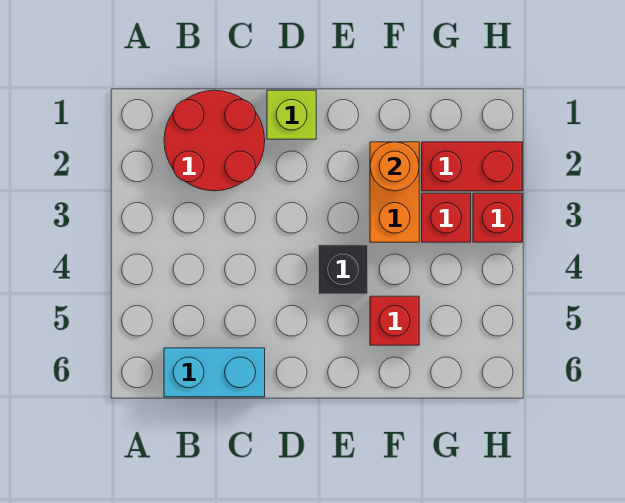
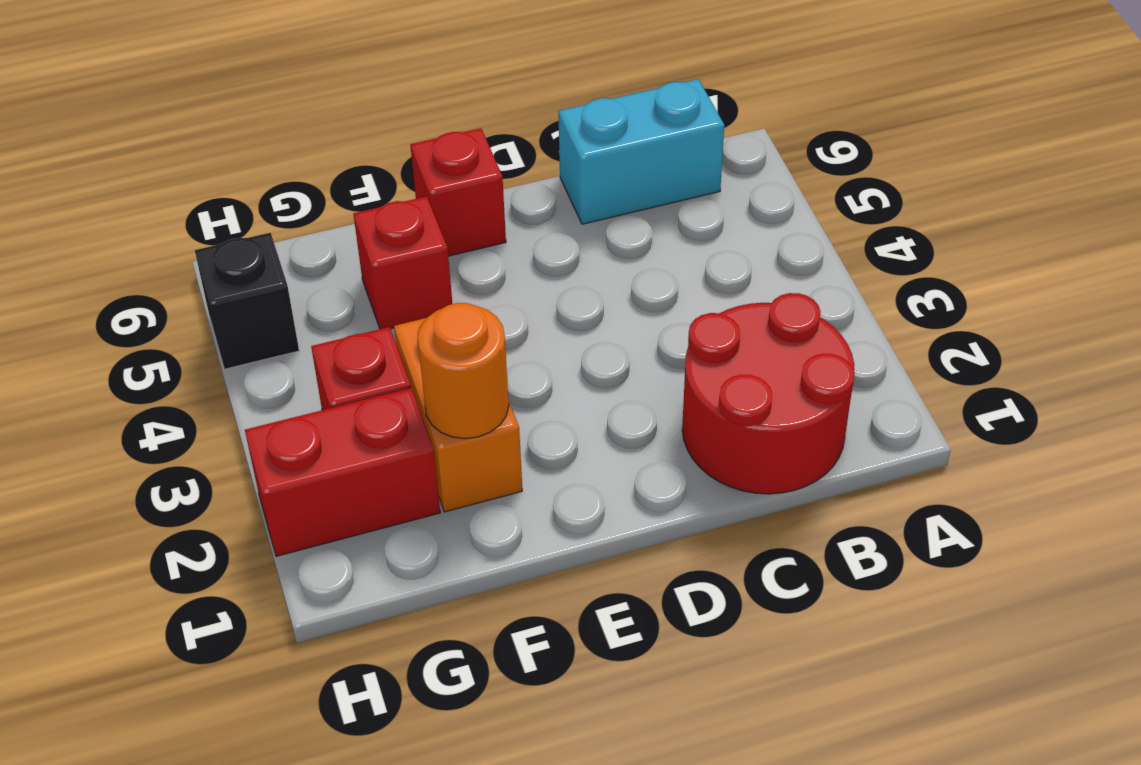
lime 1x1 brick [267,90,316,139] -> none
black 1x1 brick [319,245,368,294] -> black 1x1 brick moved to [195,233,299,369]
red 1x1 brick [473,193,522,242] -> red 1x1 brick moved to [410,128,506,256]

